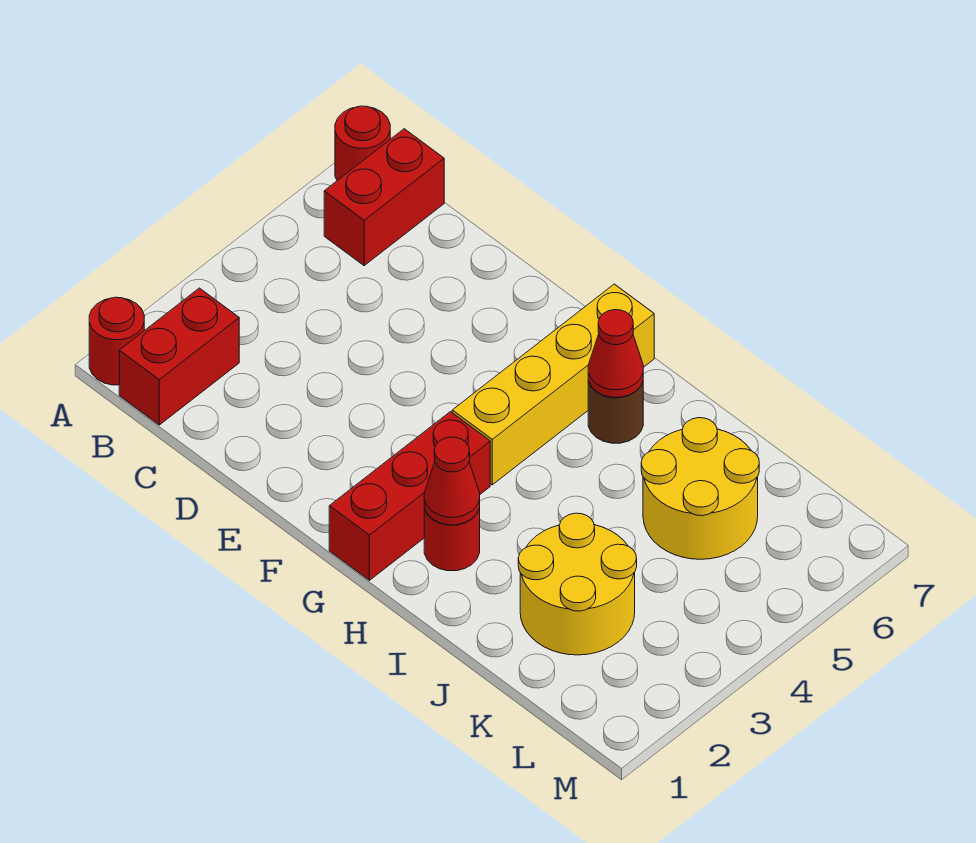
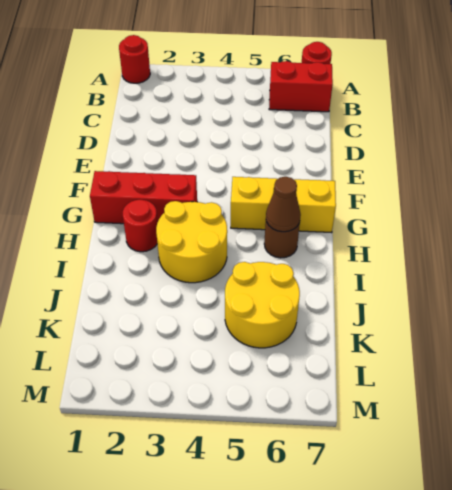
red 1x2 brick [119,288,239,425] -> none
yellow 1x4 brick [452,284,654,485] -> yellow 1x3 brick [231,177,336,233]
red 1x1 cone [424,437,480,525] -> none
red 1x1 cone [588,310,643,397] -> brown 1x1 cone [266,177,301,232]
yellow 2x2 round brick [518,513,637,655] -> yellow 2x2 round brick moved to [156,201,227,283]

